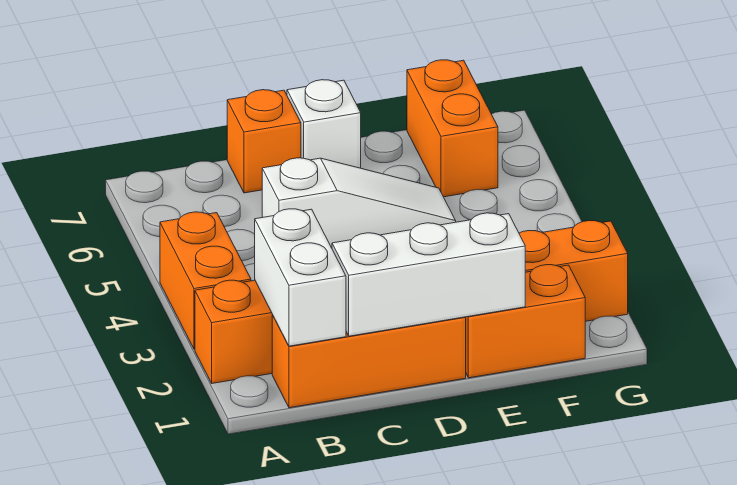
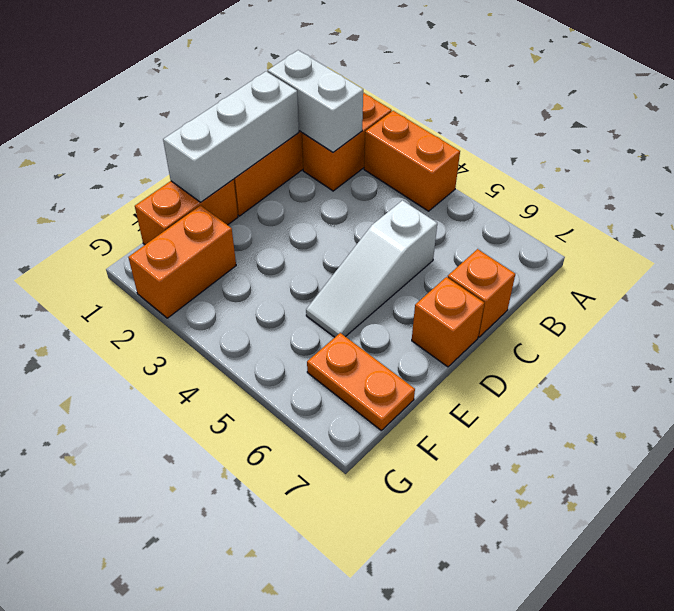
white 1x1 brick [287,80,361,168] -> orange 1x1 brick [412,277,484,367]
orange 1x2 brick [407,60,498,197] -> orange 1x2 plate [307,333,415,430]

